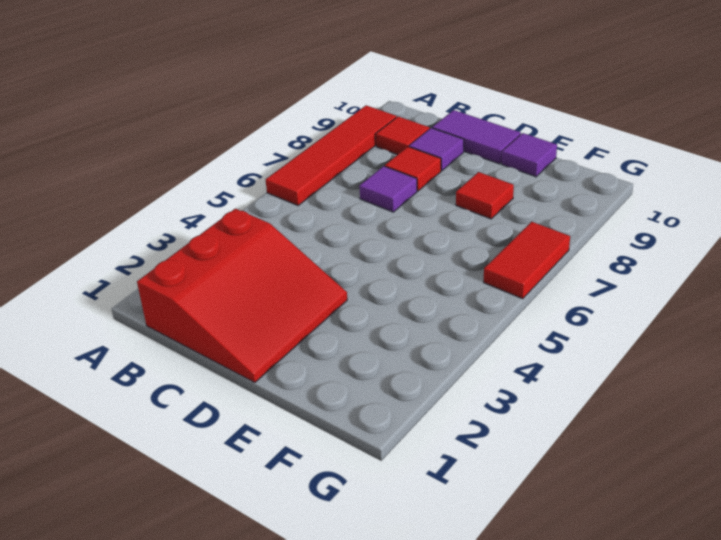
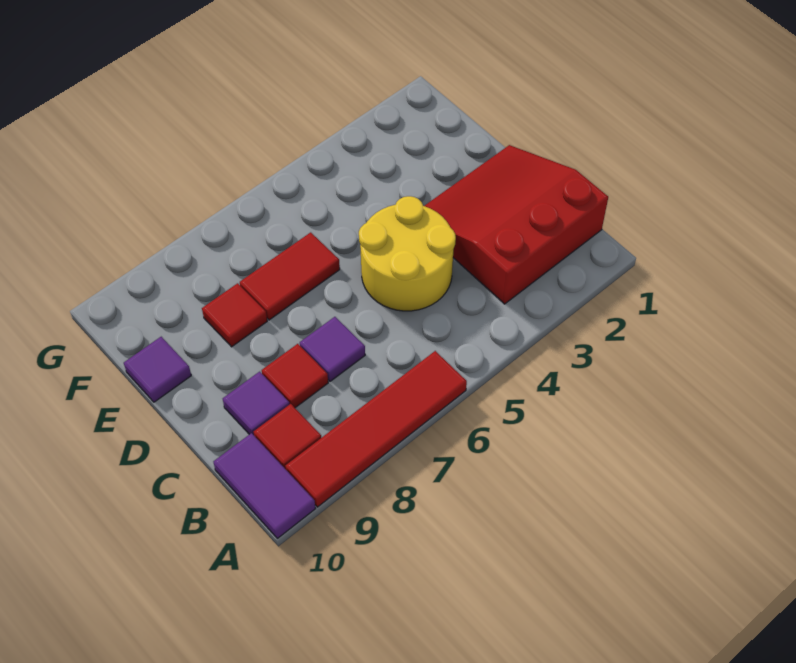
none -> yellow 2x2 round brick [359,196,456,311]
purple 1x2 tile [432,110,521,164] -> purple 1x2 tile moved to [213,433,316,538]
red 1x2 tile [484,222,570,299] -> red 1x2 tile moved to [240,232,340,320]

